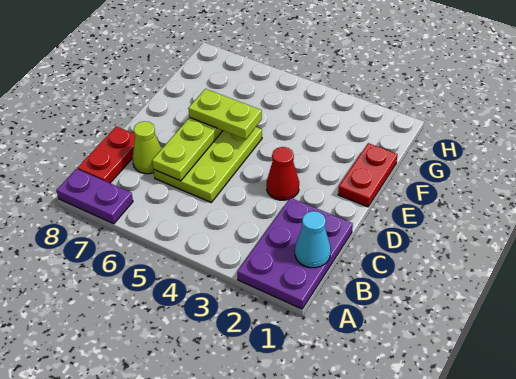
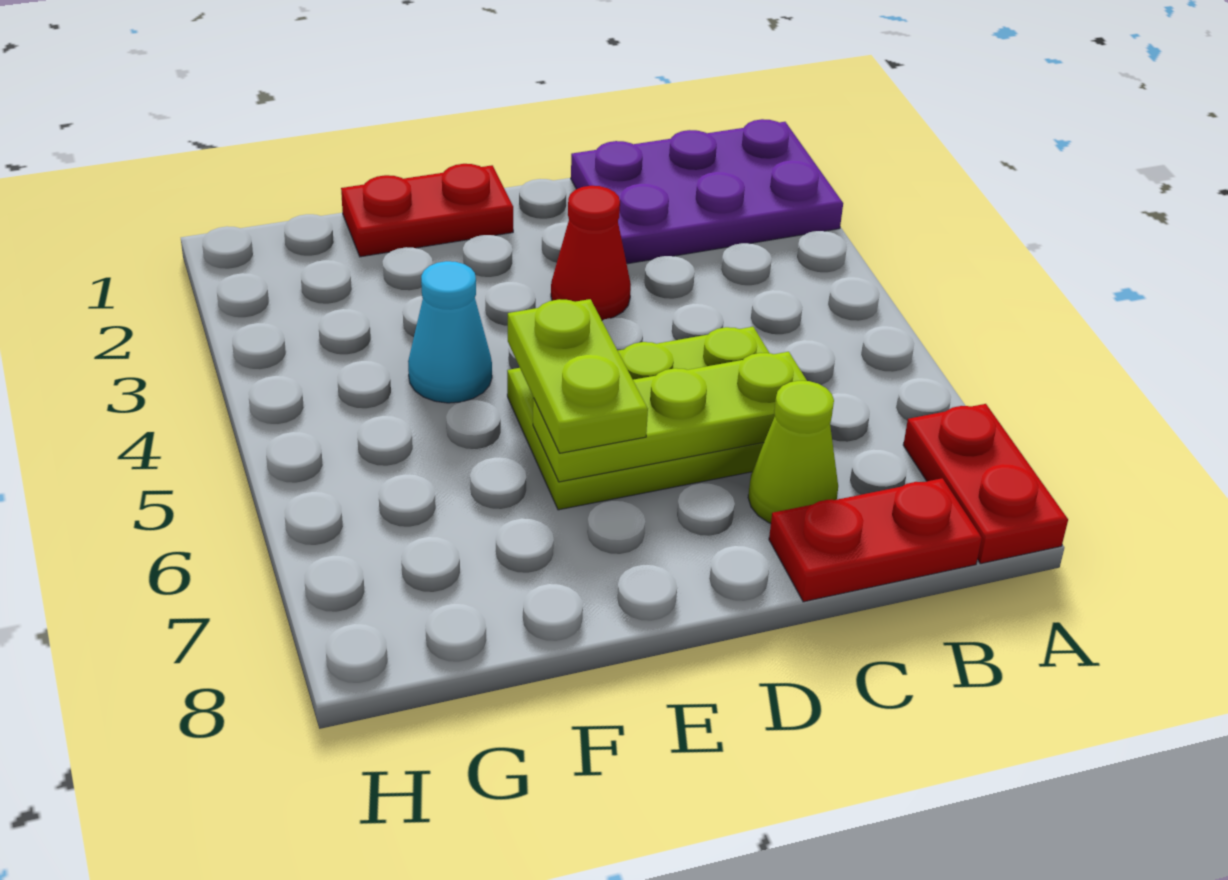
purple 1x2 plate [56,169,133,224] -> red 1x2 plate [903,404,1068,564]
cyan 1x1 cone [295,211,331,268] -> cyan 1x1 cone moved to [408,261,492,403]

